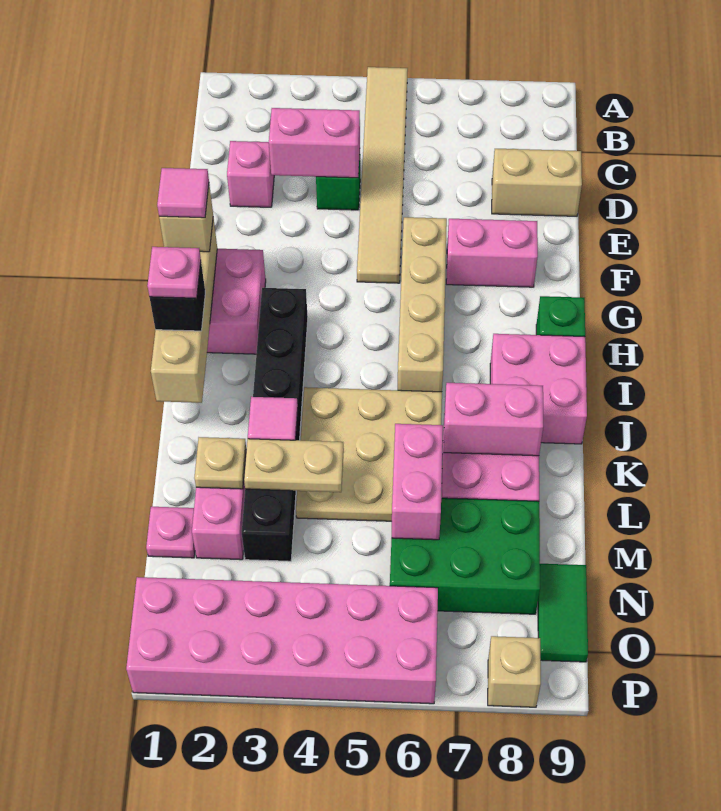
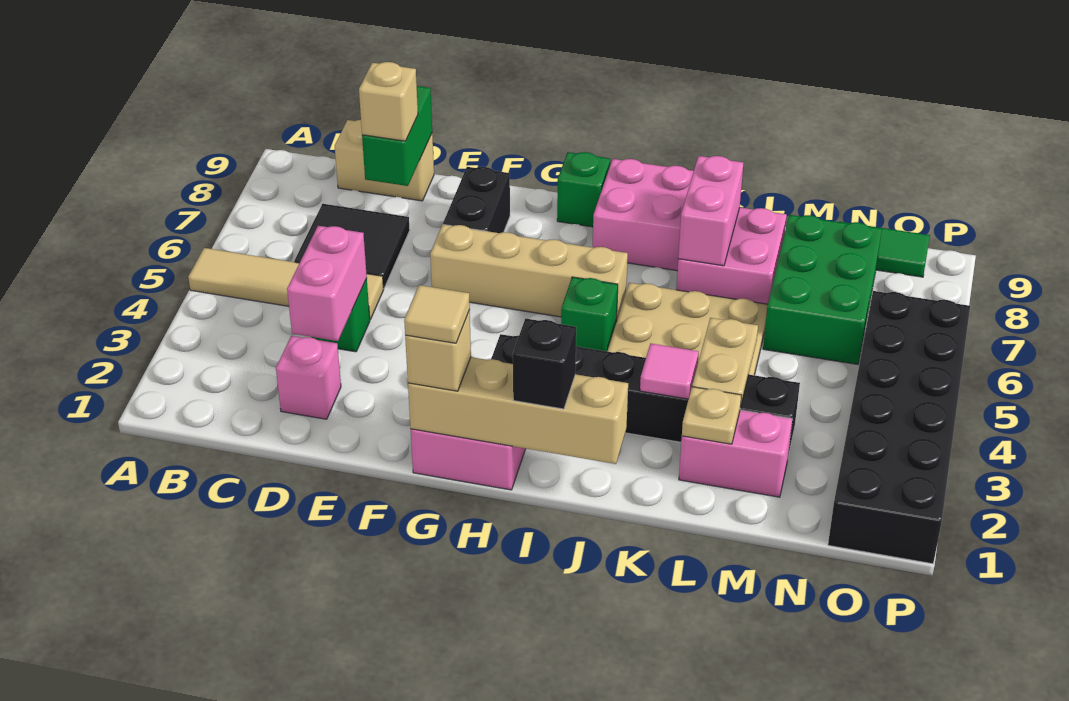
tan 1x6 tile [357,67,408,283] -> tan 1x4 tile [188,248,384,319]
none -> black 2x2 tile [294,204,410,289]
tan 1x2 brick [492,149,582,216] -> tan 1x2 brick turned to [335,120,434,201]
none -> green 1x2 brick [362,86,432,186]
pink 1x2 brick [446,219,538,287] -> black 1x2 brick [443,167,510,233]
pink 1x1 tile [157,168,209,218] -> tan 1x1 tile [404,285,470,343]
pink 1x1 plate [147,247,201,298] -> none
none -> green 1x1 brick [561,277,618,351]
pink 1x2 brick [392,424,443,540] -> none
pink 1x1 plate [146,507,195,558] -> none
pink 2x6 brick [126,577,438,704] -> black 2x6 brick [828,291,970,564]
tan 1x1 brick [488,636,541,707] -> tan 1x1 brick moved to [359,62,418,141]

